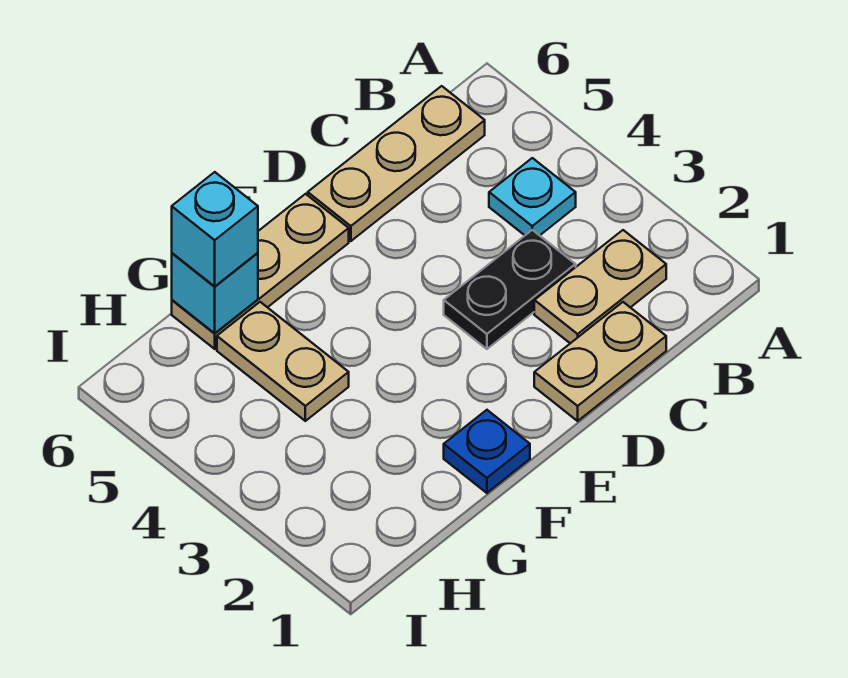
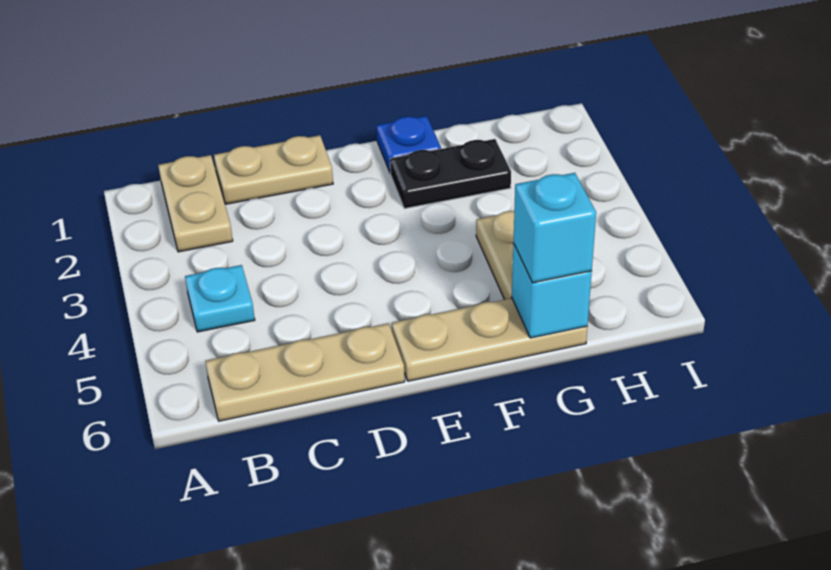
tan 1x2 plate [534,230,666,343] -> tan 1x2 plate turned to [158,155,233,252]
black 1x2 plate [444,230,576,349] -> black 1x2 plate moved to [390,139,511,209]

